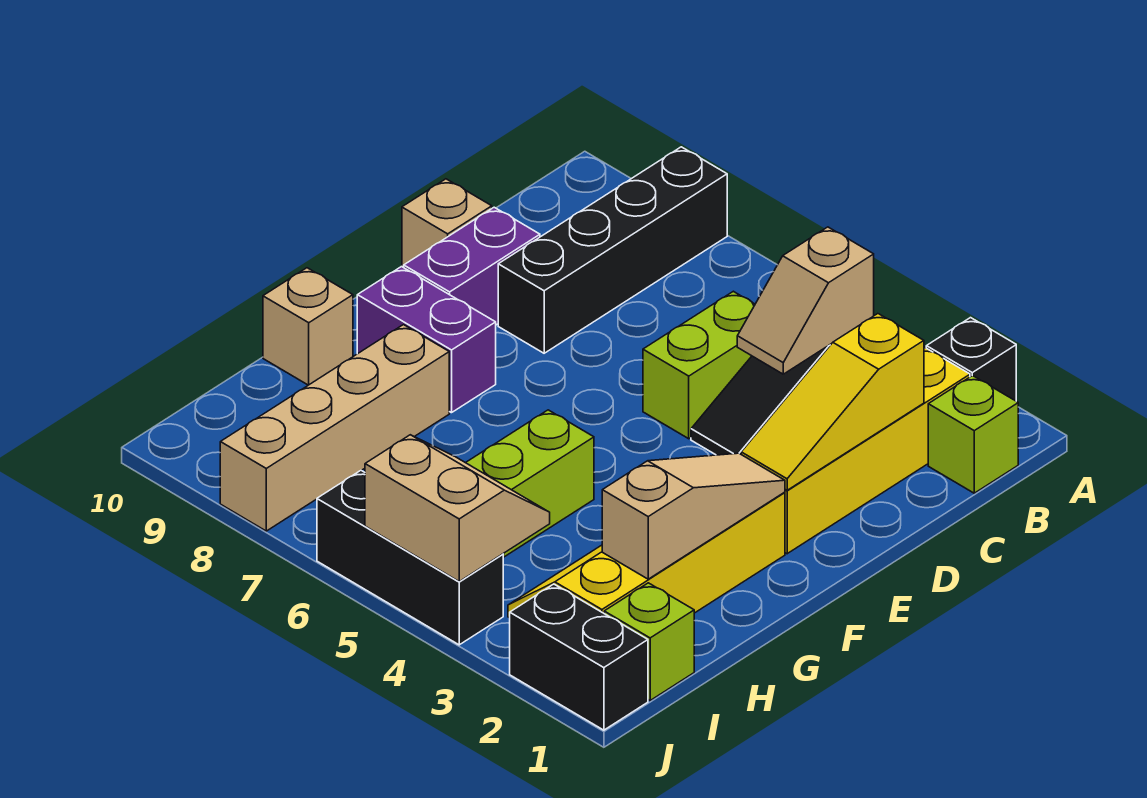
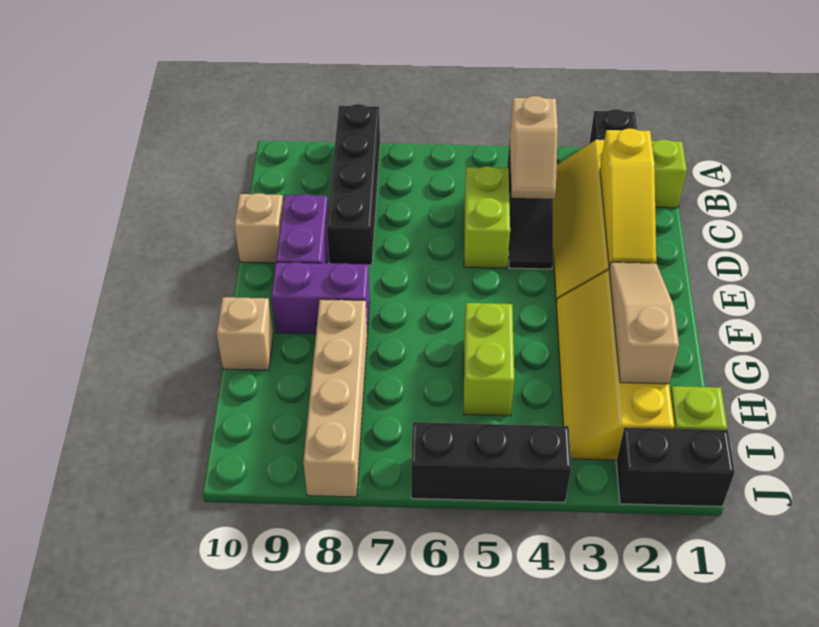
tan 2x2 slope [365,435,550,581] -> none

